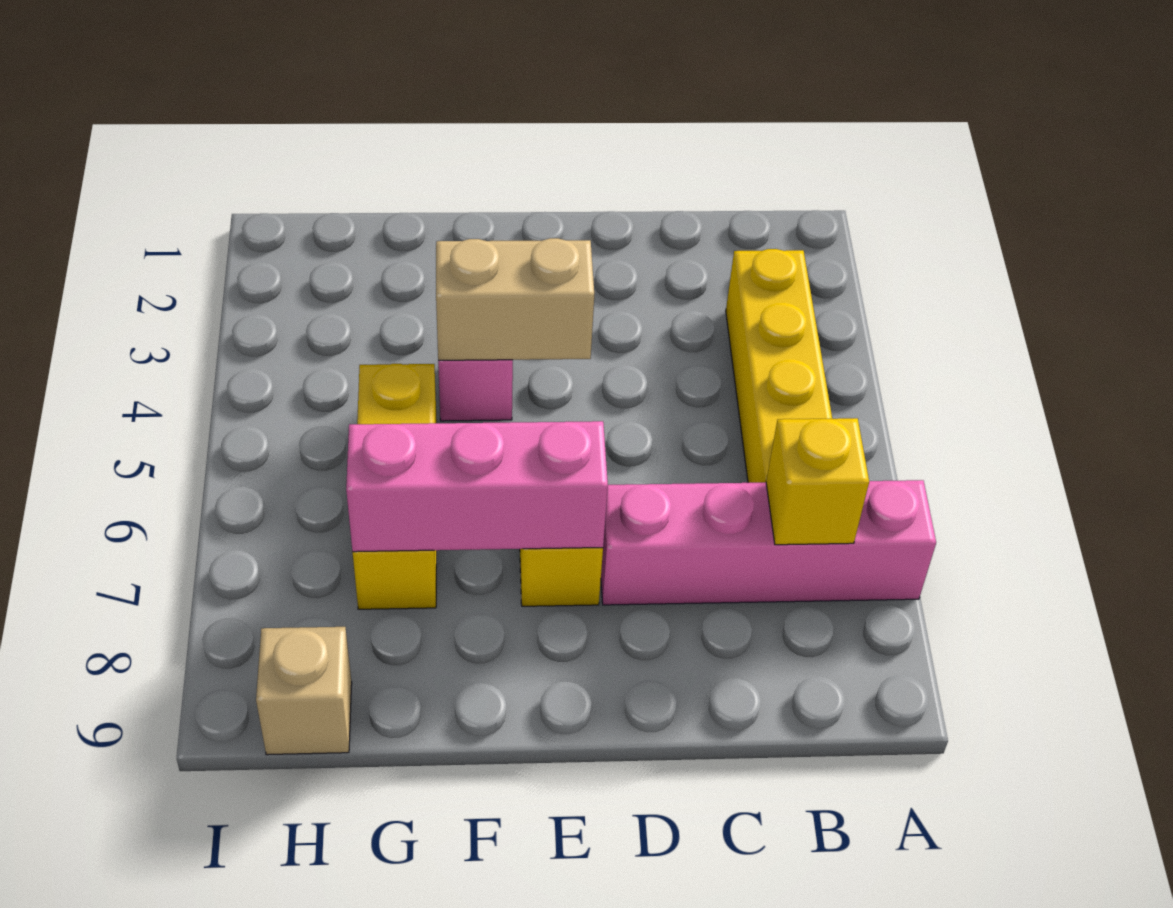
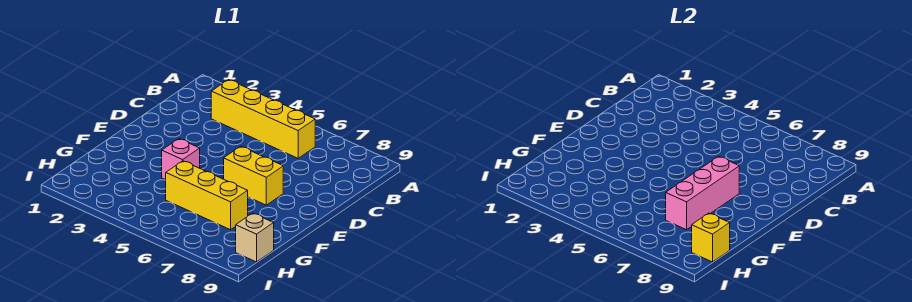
pink 1x4 brick [601,480,936,605] -> none
yellow 1x1 brick [766,418,869,545] -> yellow 1x1 brick moved to [692,213,730,262]
tan 1x2 brick [436,238,594,360] -> none

